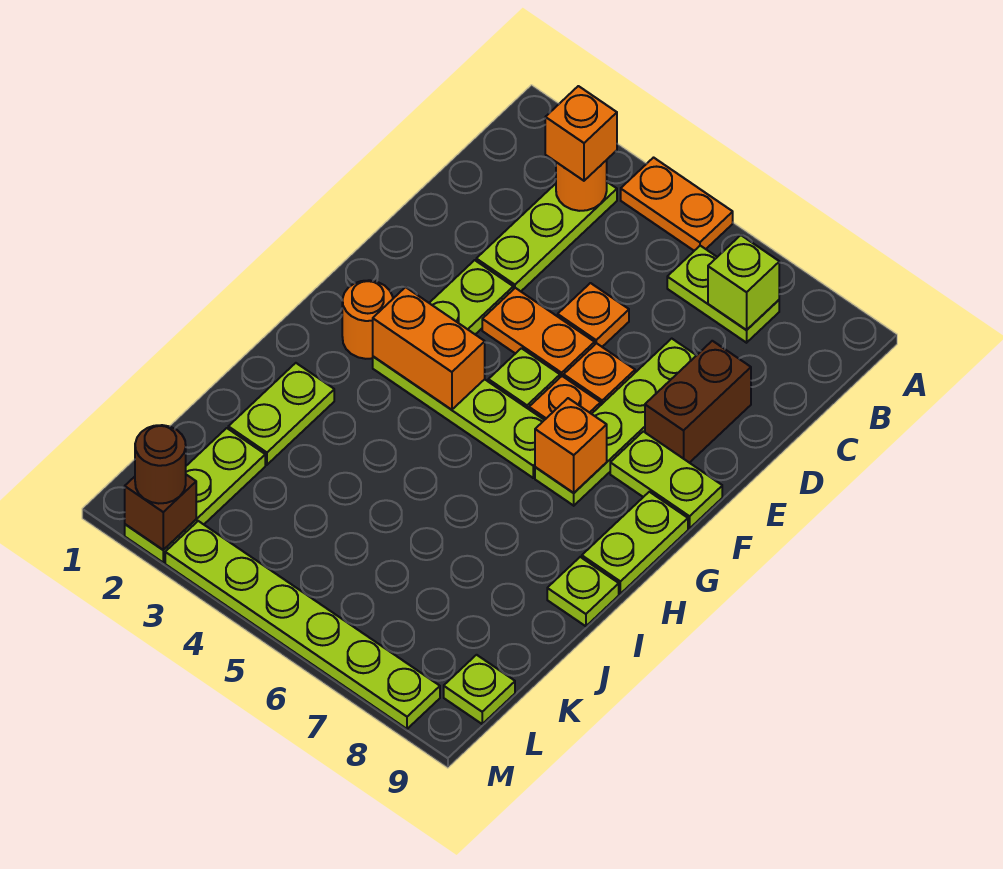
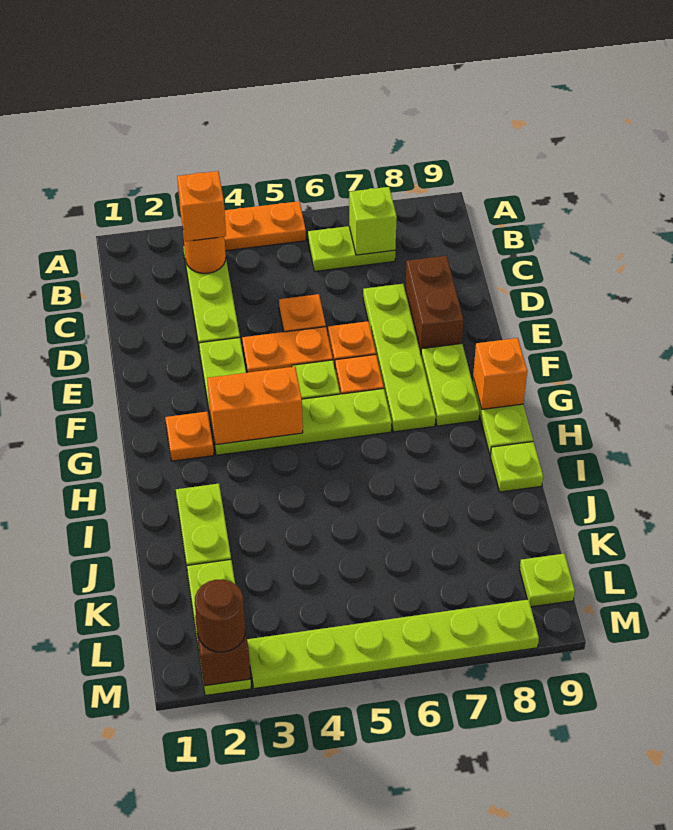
lime 1x2 plate [610,431,722,528] -> lime 1x2 plate turned to [421,344,480,426]
orange 1x1 round brick [342,280,393,359] -> orange 1x1 plate [165,412,214,461]
orange 1x1 brick [535,398,607,493] -> orange 1x1 brick moved to [473,338,527,409]

